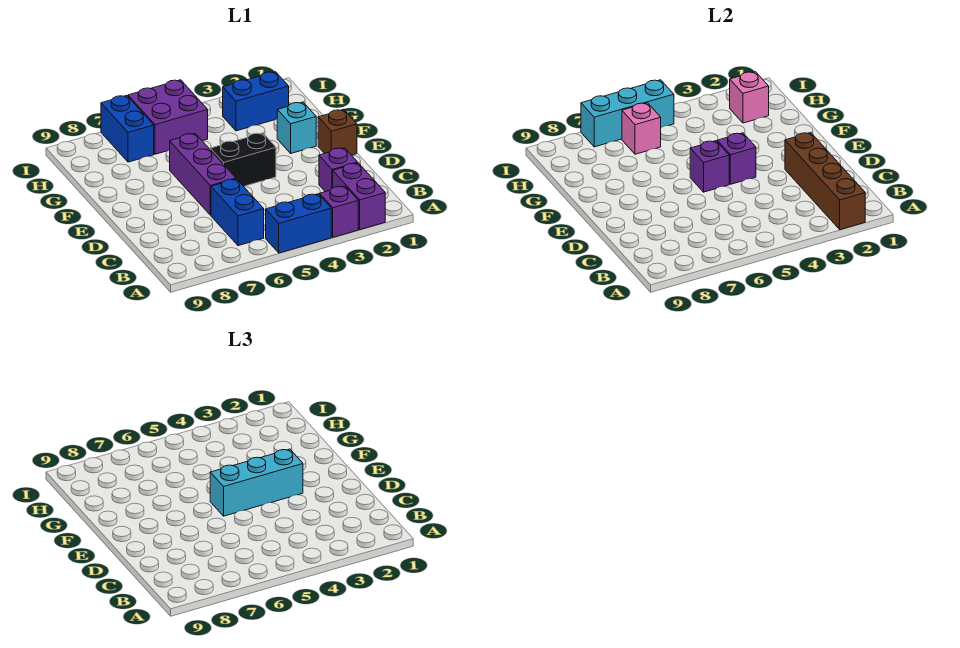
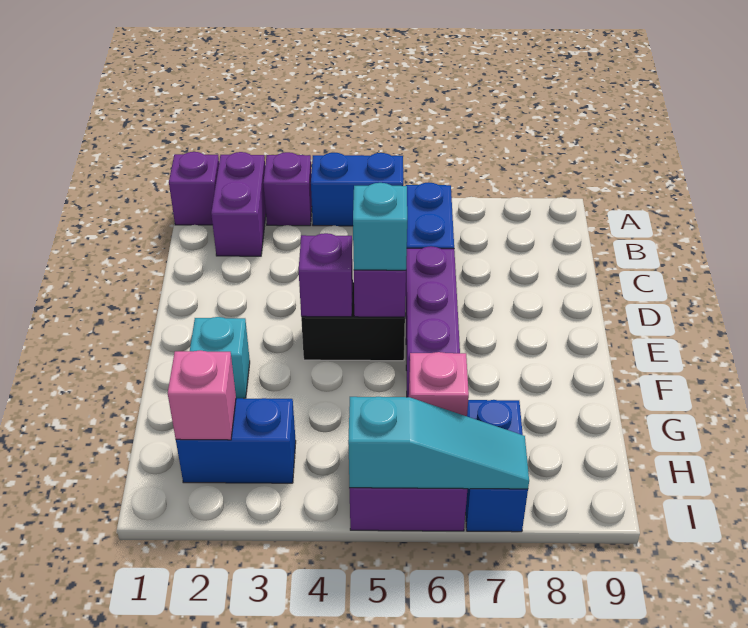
brown 1x4 brick [785,133,865,230] -> none
purple 1x1 brick [319,148,358,192] -> purple 1x1 brick moved to [169,152,219,225]
brown 1x1 brick [318,110,357,155] -> none
cyan 1x3 brick [210,449,303,516] -> cyan 1x1 brick [353,183,407,270]
cyan 1x3 brick [581,80,674,147] -> cyan 1x3 slope [348,397,529,489]

